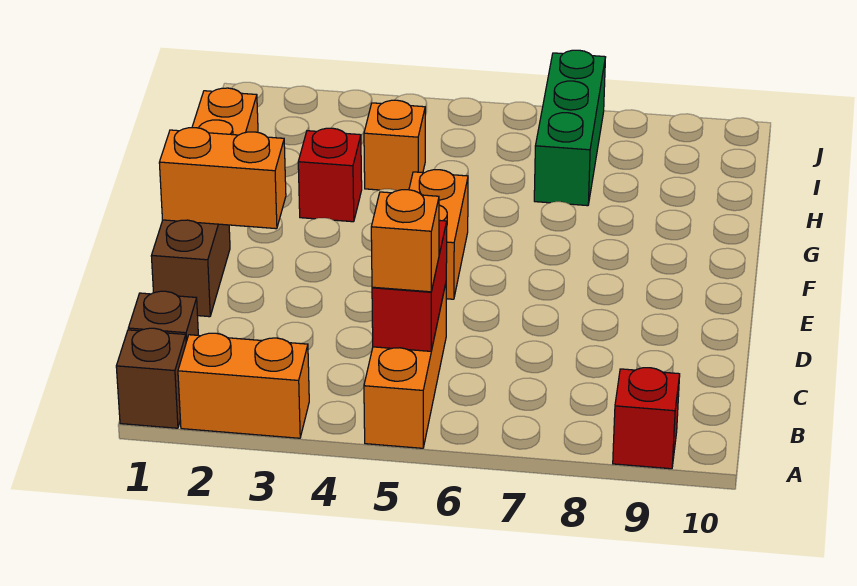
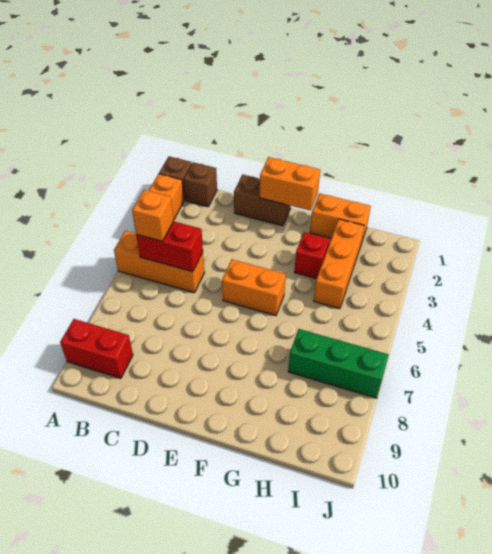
red 1x1 brick [613,368,680,469] -> red 1x2 brick [60,319,133,378]
orange 1x2 brick [159,128,286,229] -> orange 1x2 brick turned to [260,157,320,211]
orange 1x1 brick [364,100,425,191] -> orange 1x3 brick [314,219,364,309]

